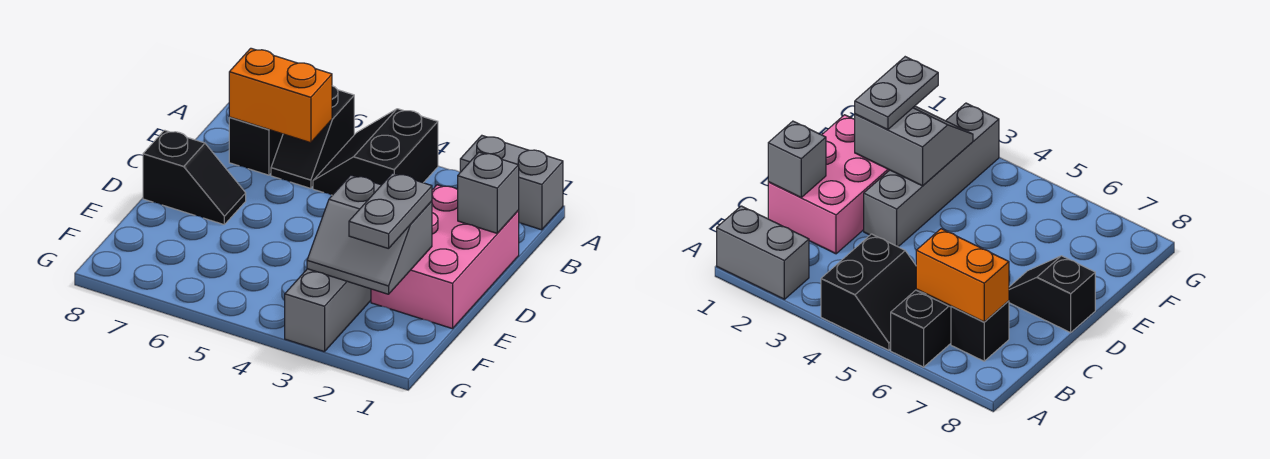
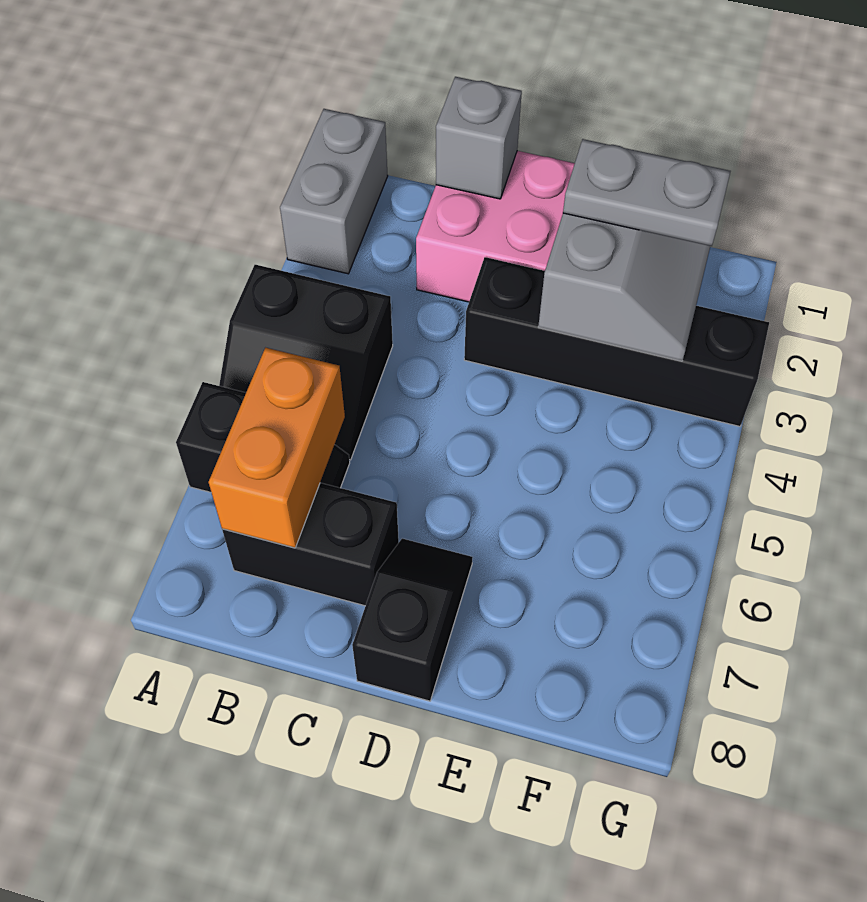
black 1x1 brick [229,117,283,175] -> black 1x2 brick [222,483,399,606]
grey 1x4 brick [285,269,371,352] -> black 1x4 brick [464,257,769,426]

